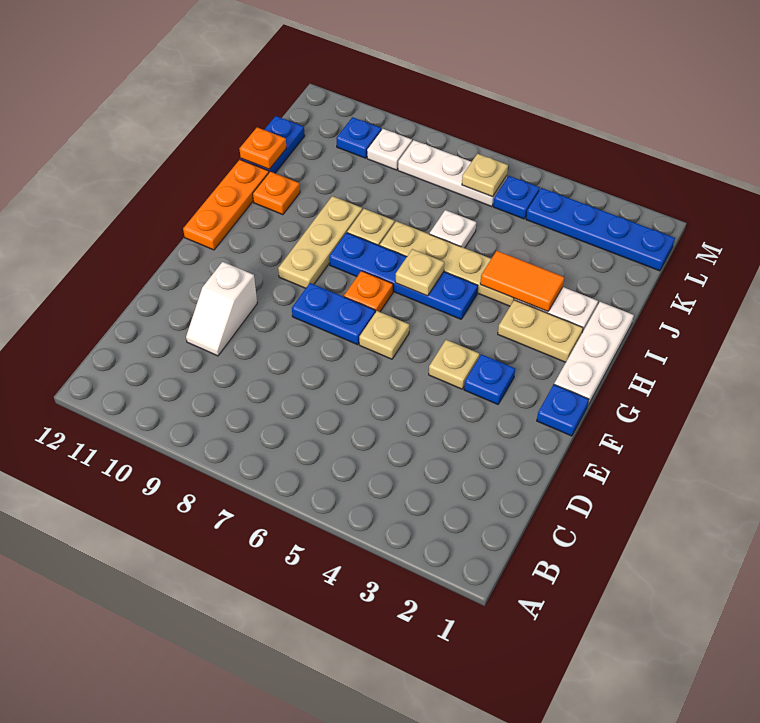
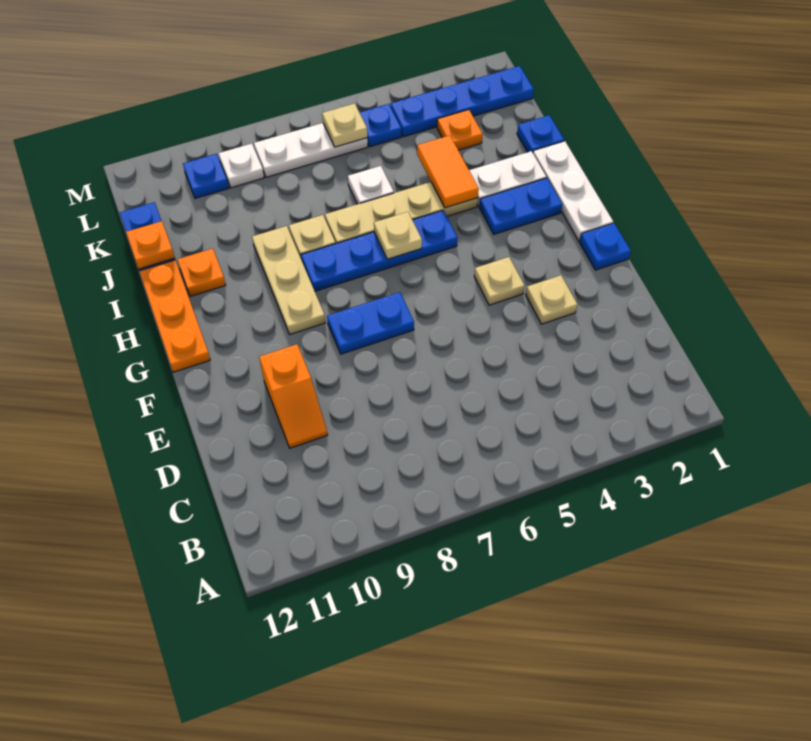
white 1x2 slope [186,262,257,356] -> orange 1x2 slope [259,344,328,448]
blue 1x1 plate [464,354,515,404] -> blue 1x1 plate moved to [517,115,564,152]
tan 1x1 plate [359,311,409,359] -> tan 1x1 plate moved to [526,275,577,324]
orange 1x1 plate [344,271,393,312] -> orange 1x1 plate moved to [437,110,483,150]
tan 1x2 plate [498,300,583,362] -> blue 1x2 plate [479,178,562,234]
orange 1x2 tile [480,251,564,312] -> orange 1x2 tile turned to [417,135,479,208]

